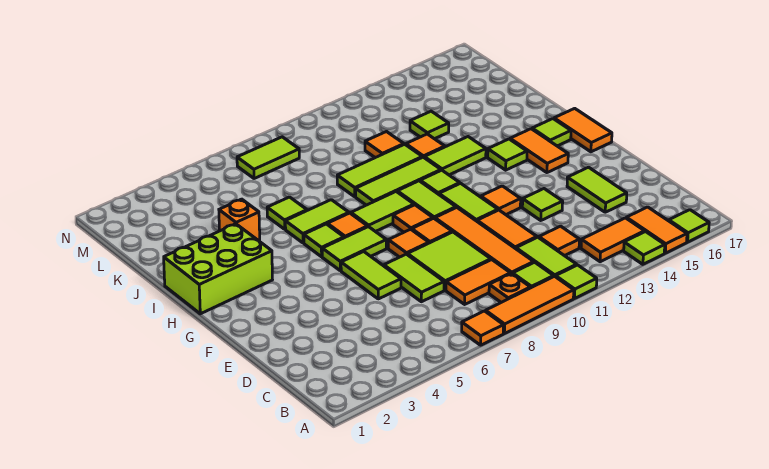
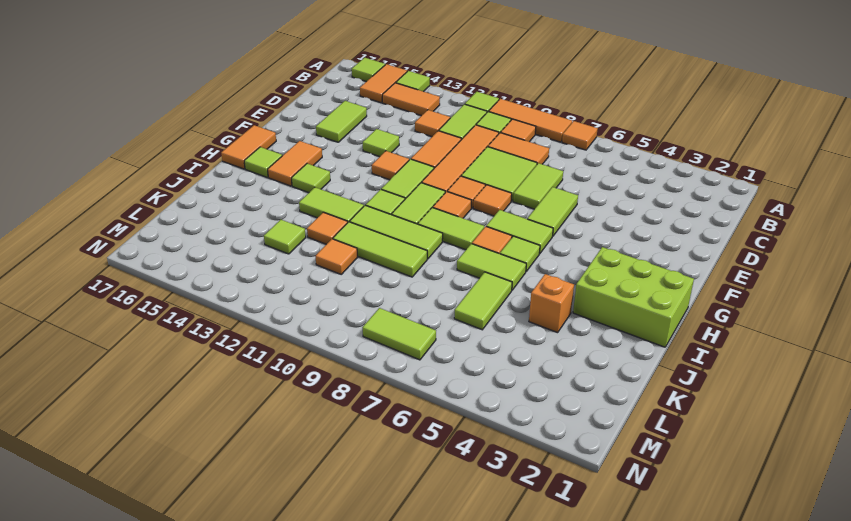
orange 1x1 plate [489,273,530,302] -> orange 1x1 tile [501,119,536,142]
lime 1x1 tile [267,197,307,229] -> lime 1x2 tile [454,272,512,330]

